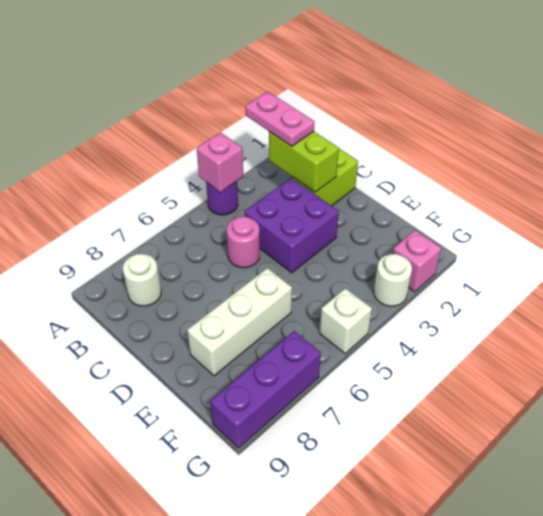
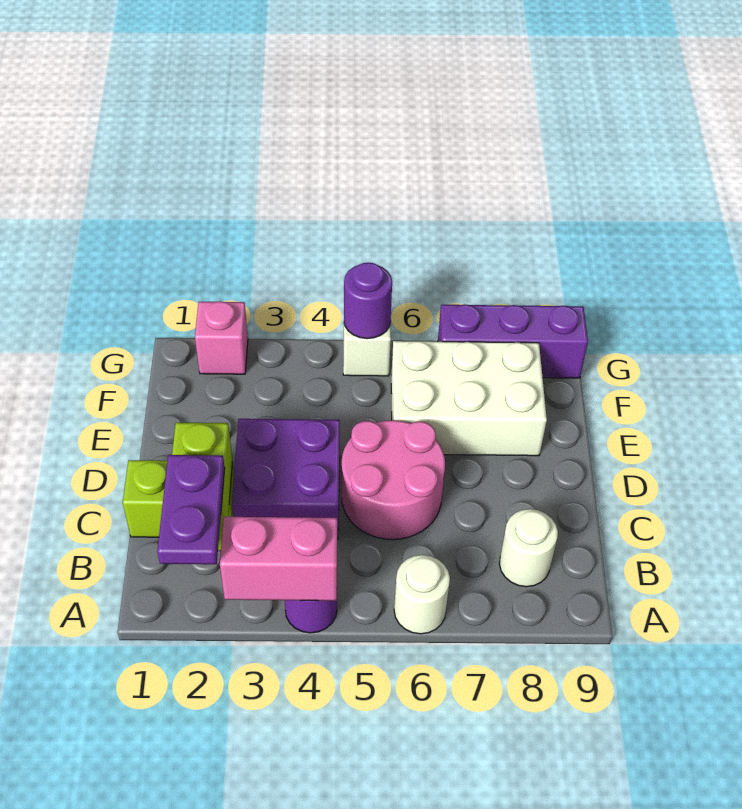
pink 1x2 plate [245,92,314,146] -> purple 1x2 plate [157,455,225,564]
pink 1x1 brick [197,132,243,192] -> pink 1x2 brick [220,517,337,601]
pink 1x1 round brick [227,216,260,268] -> pink 2x2 round brick [342,420,445,540]
white 1x3 brick [187,268,292,376] -> white 2x3 brick [391,341,547,456]
white 1x1 round brick [374,254,412,306] -> white 1x1 round brick moved to [394,555,450,634]
none -> purple 1x1 round brick [344,263,392,339]

